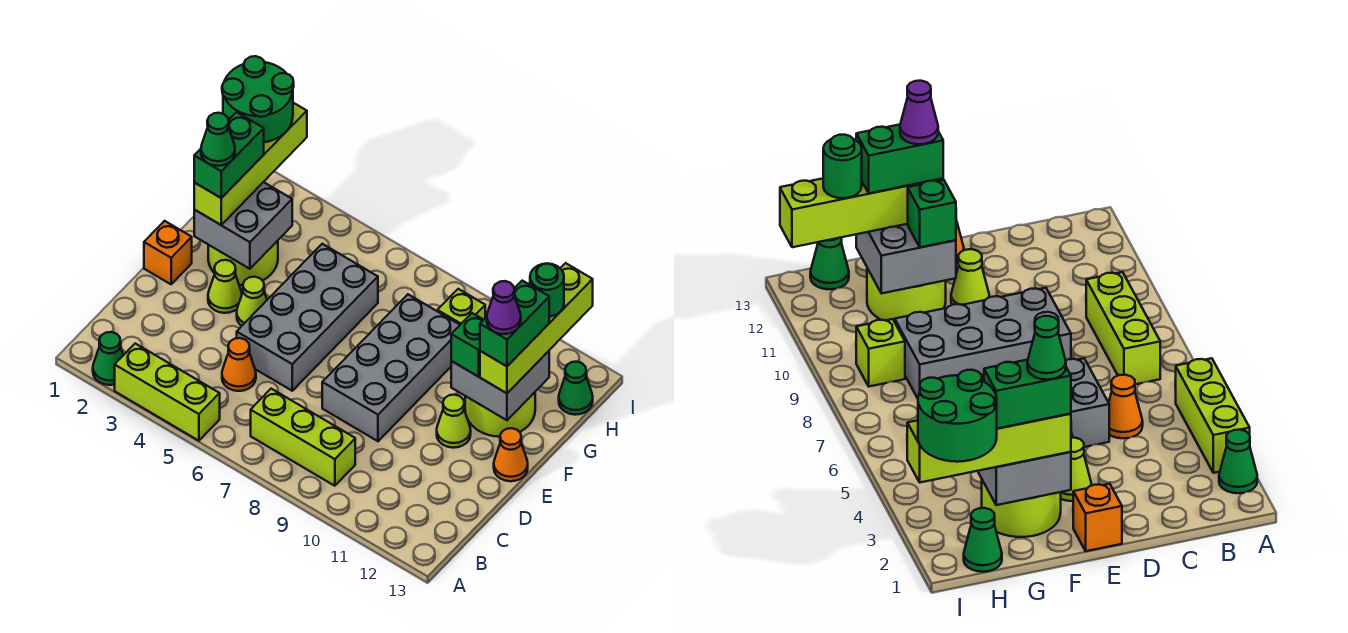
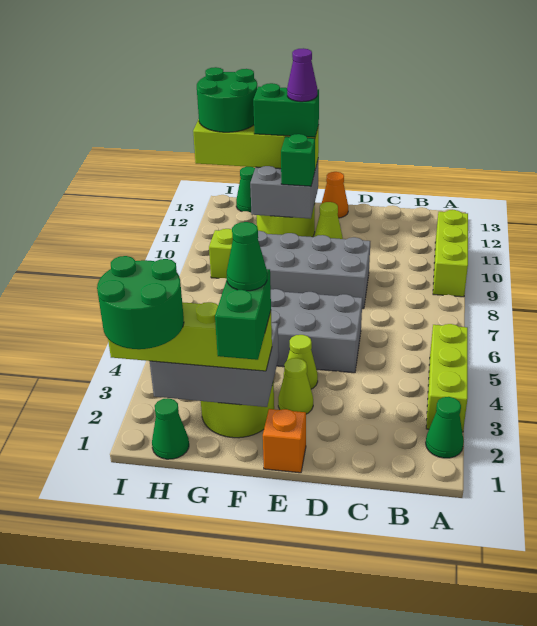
lime 1x3 brick [251,389,355,486] -> lime 1x3 brick moved to [433,210,468,297]
orange 1x1 cone [222,338,256,391] -> none
grey 2x2 brick [194,182,292,269] -> grey 2x3 brick [150,322,279,407]
green 1x2 brick [194,112,264,198] -> green 1x2 brick turned to [215,269,271,360]
green 1x1 round brick [530,263,564,316] -> green 2x2 round brick [197,67,257,132]

